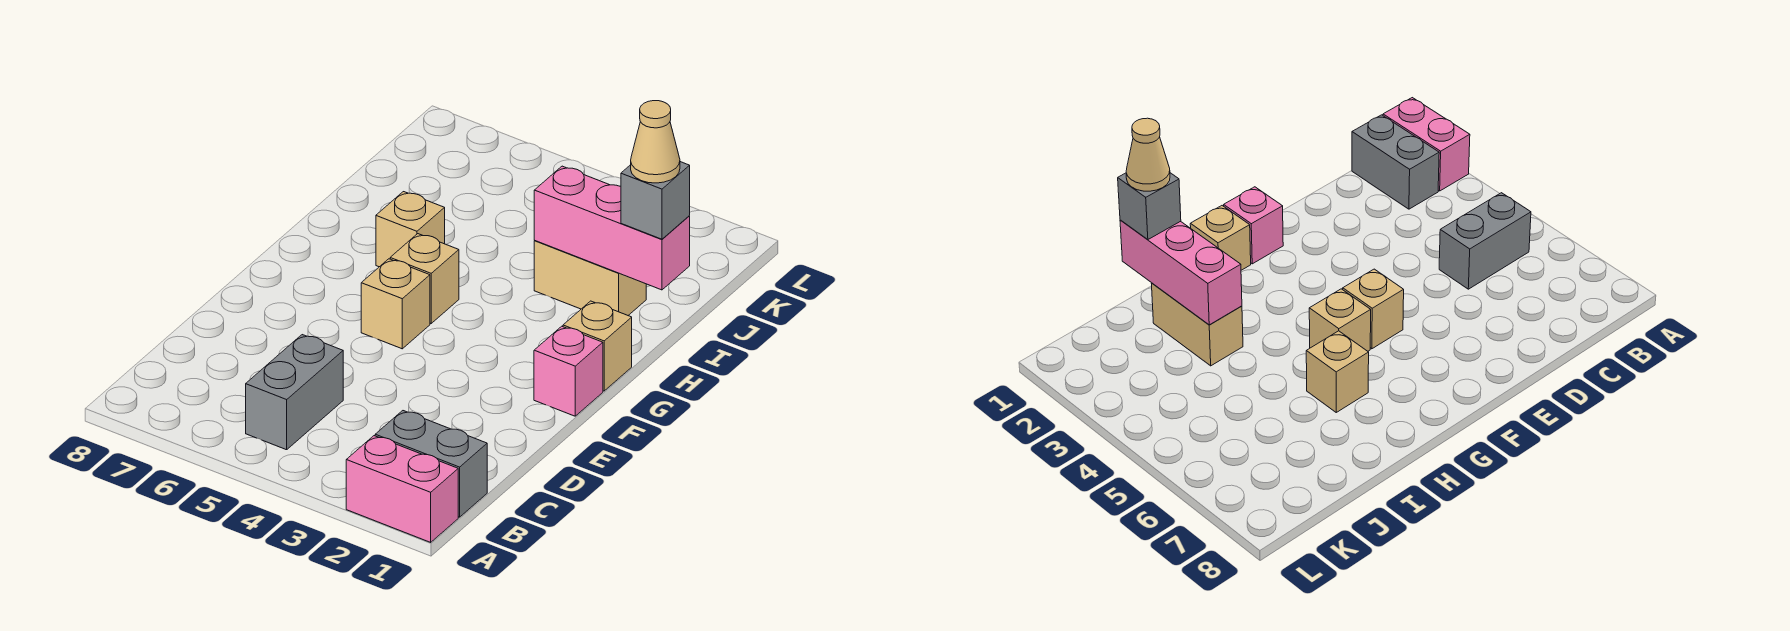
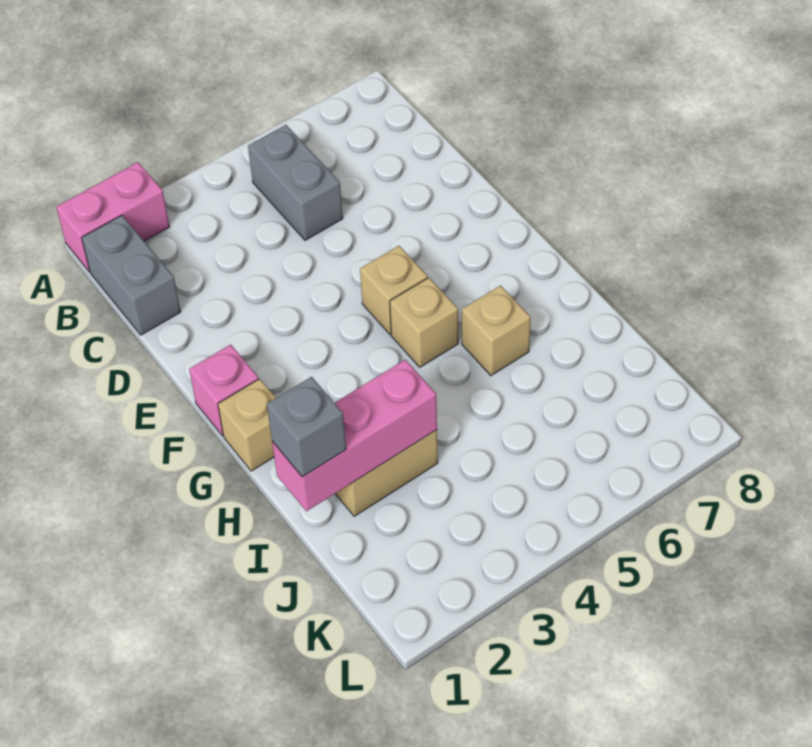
grey 1x2 brick [375,411,487,517] -> grey 1x2 brick turned to [82,215,181,335]
tan 1x1 cone [631,101,680,183] -> none

